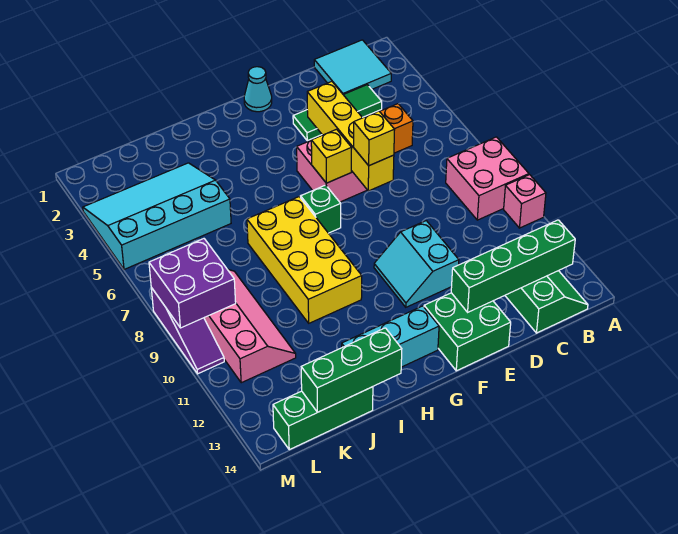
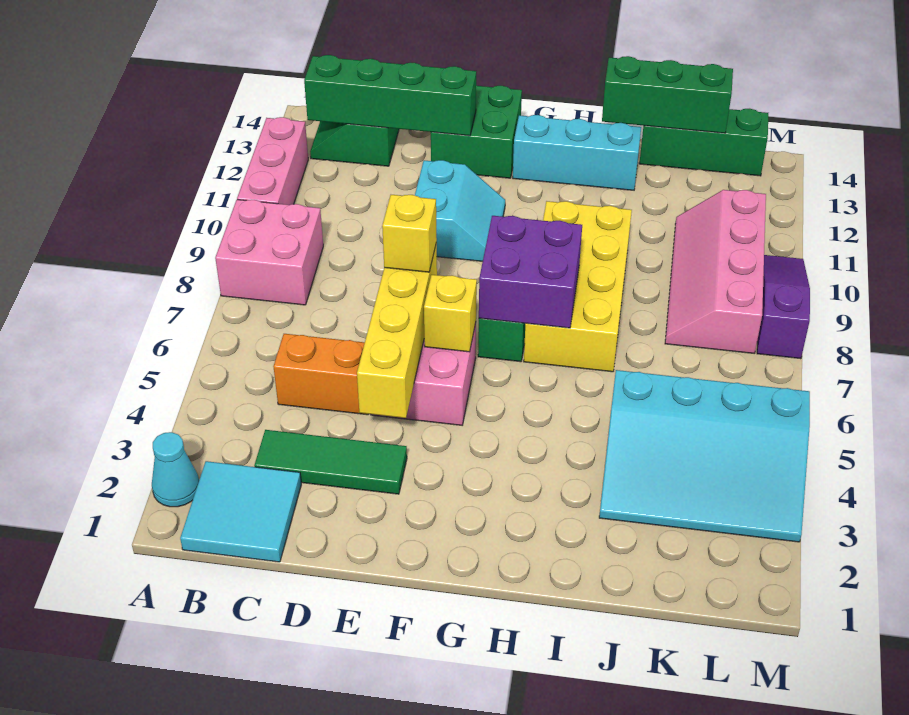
pink 1x1 brick [504,175,546,228] -> pink 1x3 brick [237,117,308,205]
cyan 1x1 cone [244,67,272,112] -> cyan 1x1 cone moved to [152,432,199,507]
purple 2x2 brick [149,239,236,328] -> purple 2x2 brick moved to [479,216,582,328]

